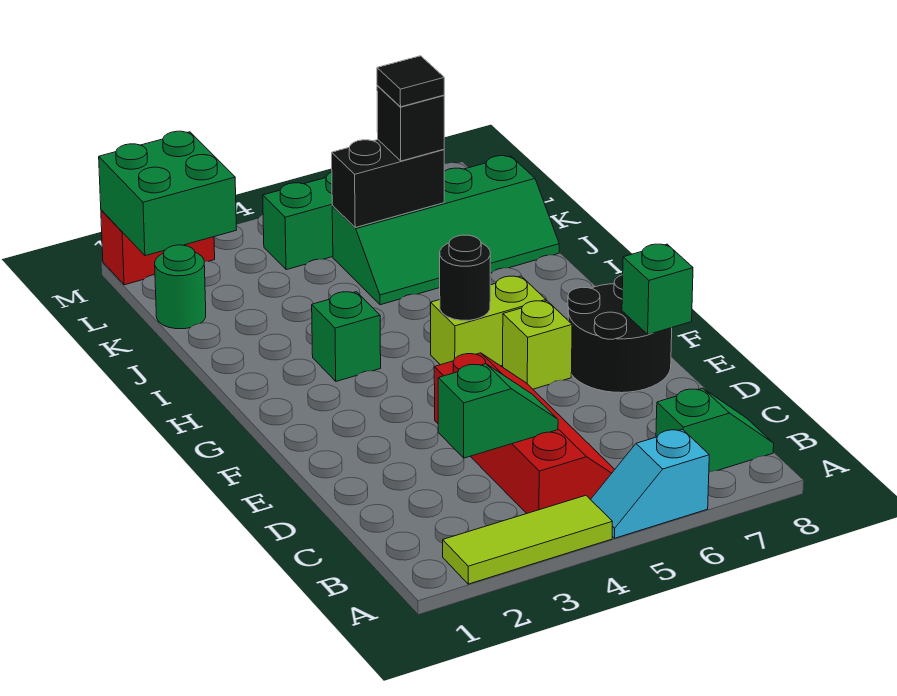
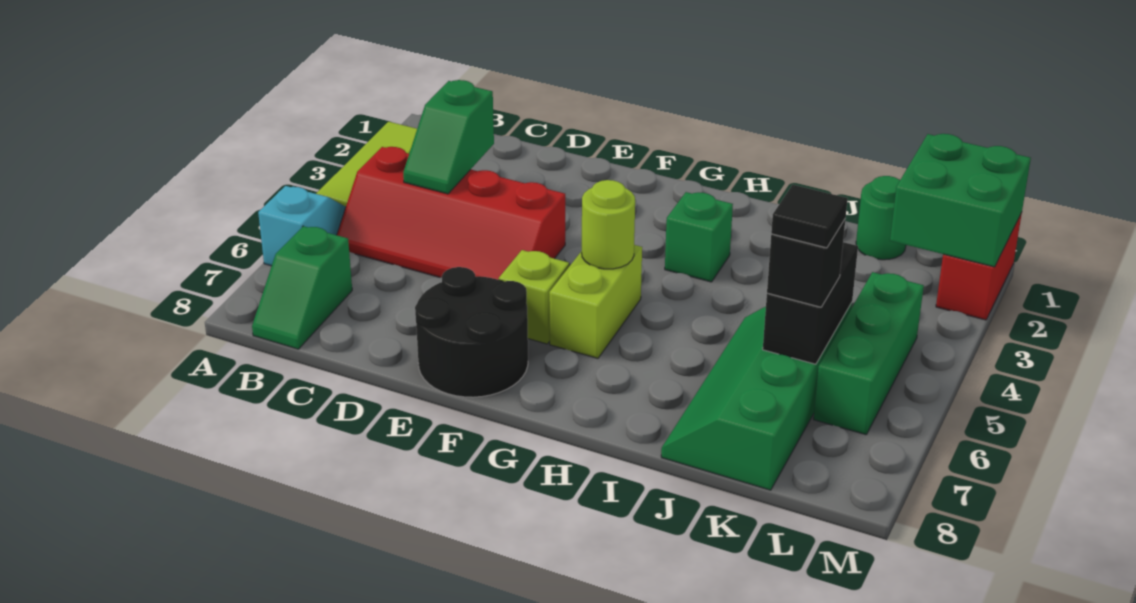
green 1x1 brick [622,244,693,334] -> none
black 1x1 round brick [440,235,490,320] -> lime 1x1 round brick [582,180,635,269]

